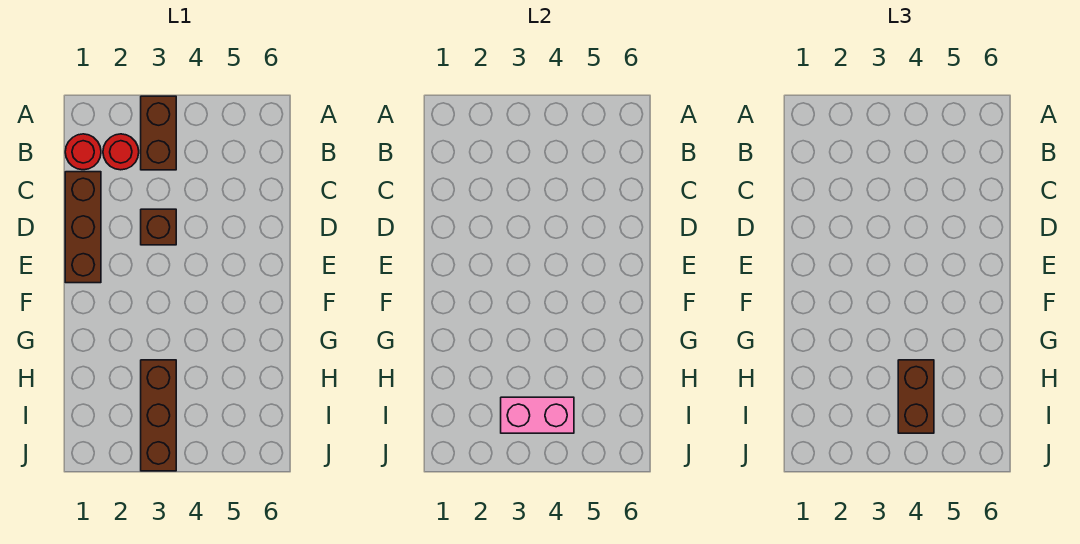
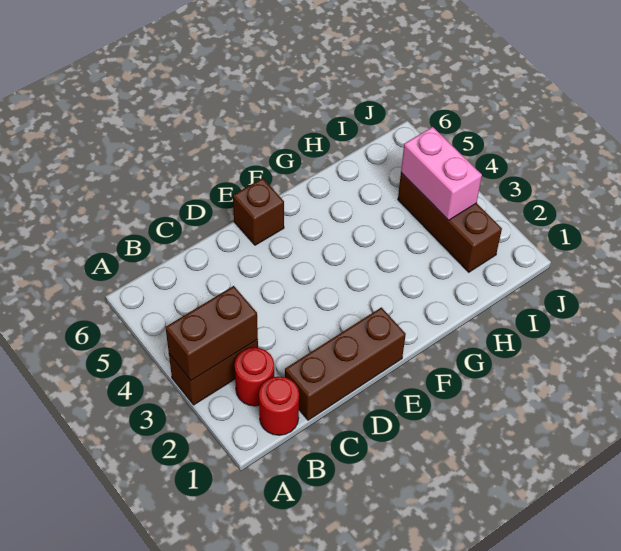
brown 1x1 brick [141,209,176,245] -> brown 1x1 brick moved to [233,178,284,245]
brown 1x3 brick [141,360,176,471] -> brown 1x3 brick turned to [398,173,502,272]
brown 1x2 brick [898,360,934,433] -> brown 1x2 brick moved to [165,286,258,381]

